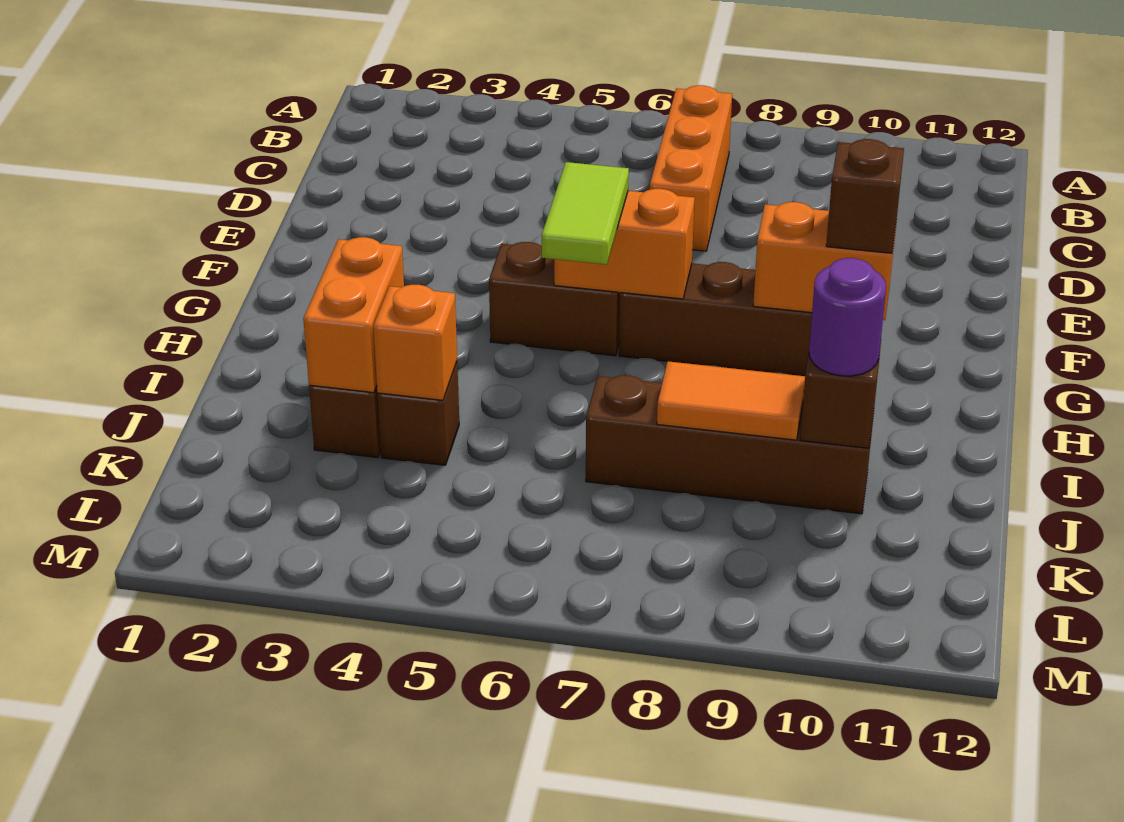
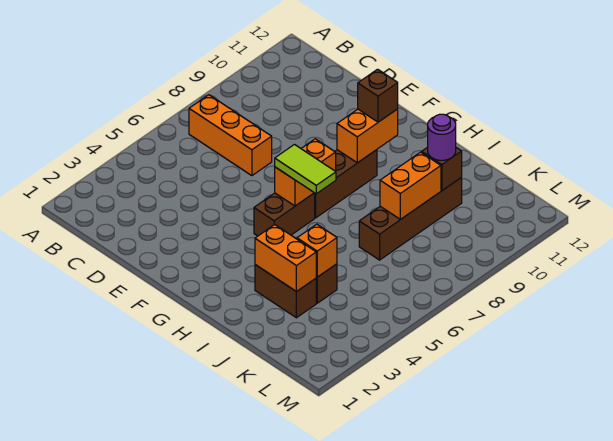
orange 1x2 tile [657,361,805,440] -> orange 1x2 brick [380,152,441,219]

